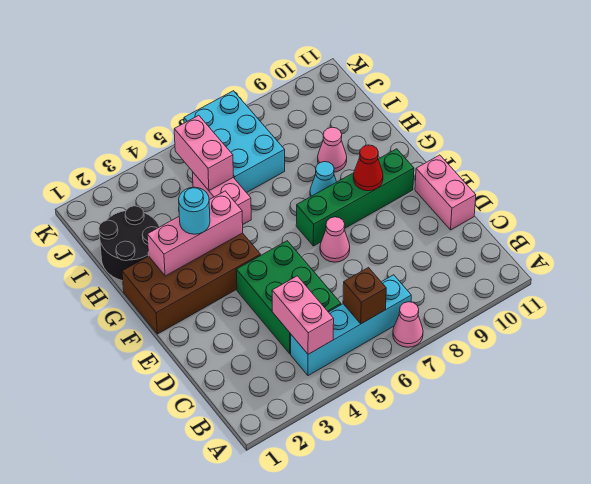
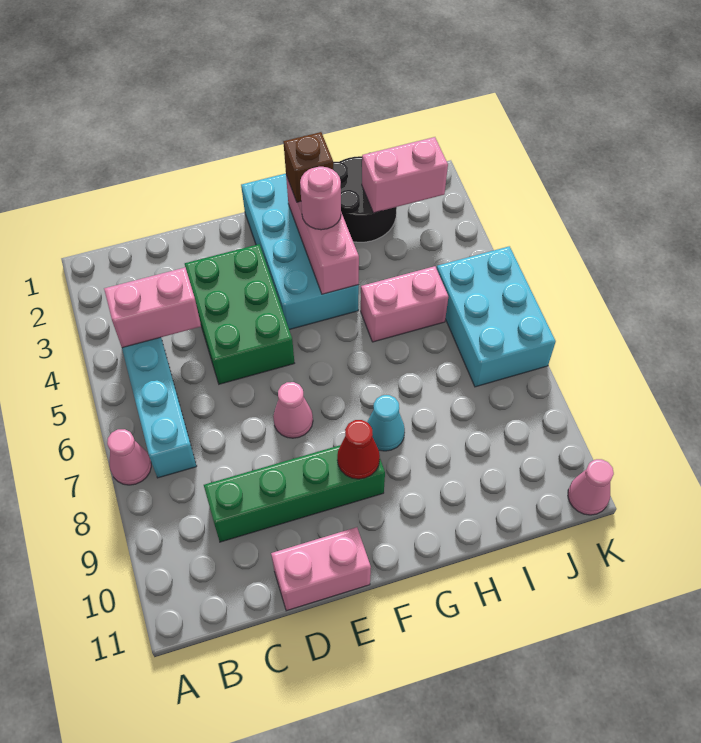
brown 1x1 brick [343,268,386,324] -> brown 1x1 brick moved to [283,132,333,202]
green 2x3 brick [236,241,341,354] -> green 2x3 brick turned to [185,244,294,384]
brown 2x4 brick [122,233,261,334] -> cyan 2x4 brick [241,174,359,330]
green 1x4 brick [296,149,414,246] -> green 1x4 brick turned to [204,445,385,542]
cyan 1x1 round brick [179,187,210,234] -> pink 1x1 round brick [300,167,341,230]
pink 1x1 cone [318,127,347,172] -> pink 1x1 cone moved to [568,459,614,515]
pink 1x2 brick [174,115,233,190] -> pink 1x2 brick moved to [362,137,448,213]
cyan 2x3 brick [184,91,285,193] -> cyan 2x3 brick turned to [437,246,556,387]

